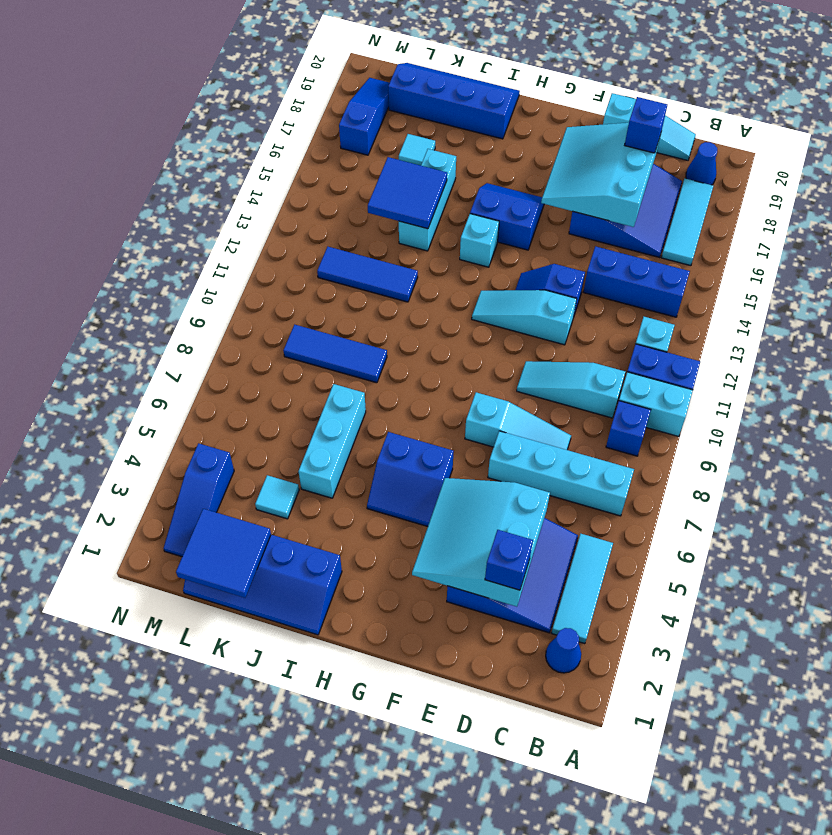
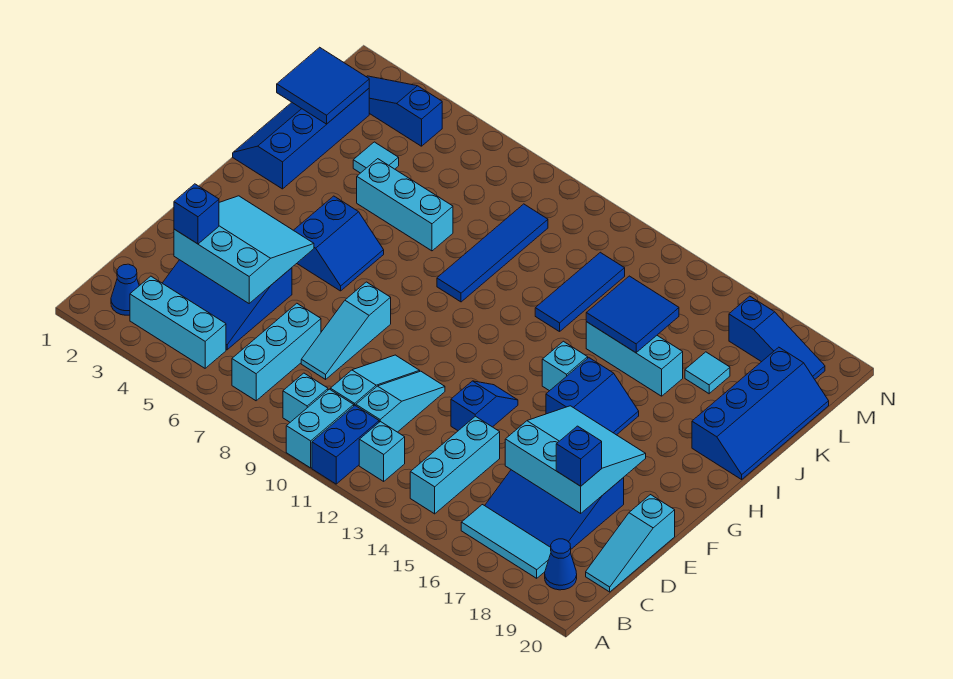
cyan 1x3 tile [552,534,613,644] -> cyan 1x3 brick [130,276,226,368]
cyan 1x4 brick [488,431,634,516] -> cyan 1x3 brick [232,303,321,401]
blue 1x1 brick [606,401,651,456] -> cyan 1x1 brick [283,373,328,422]
blue 1x3 brick [583,246,690,317] -> cyan 1x3 brick [410,416,500,514]
cyan 1x3 slope [472,290,577,345] -> cyan 1x3 slope moved to [356,371,445,432]
blue 2x2 slope [367,432,454,527] -> blue 2x2 slope turned to [294,196,384,291]
blue 1x3 tile [283,325,387,383] -> blue 1x4 tile [437,204,548,302]

